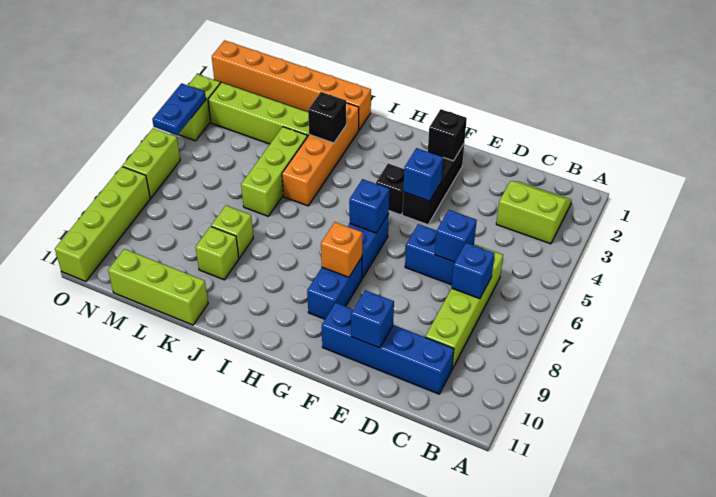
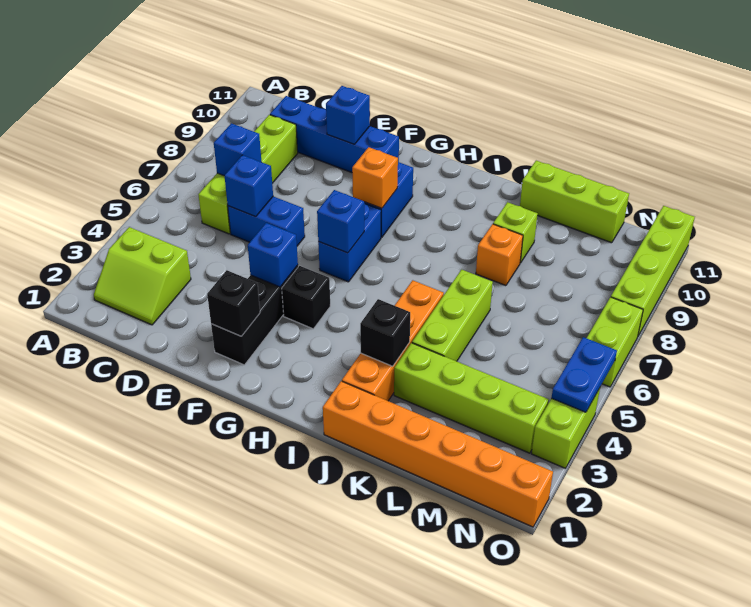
lime 1x1 brick [211,206,253,258] -> orange 1x1 brick [476,224,523,286]

